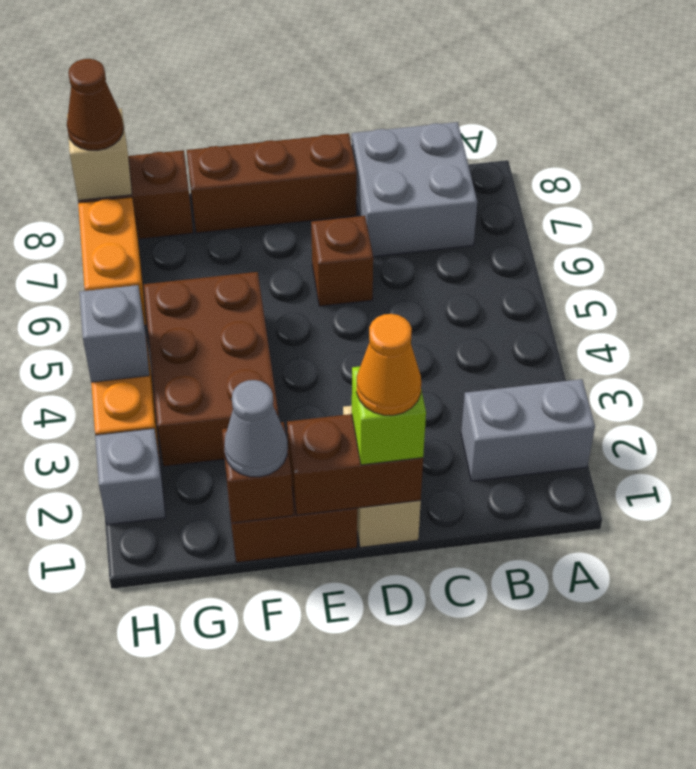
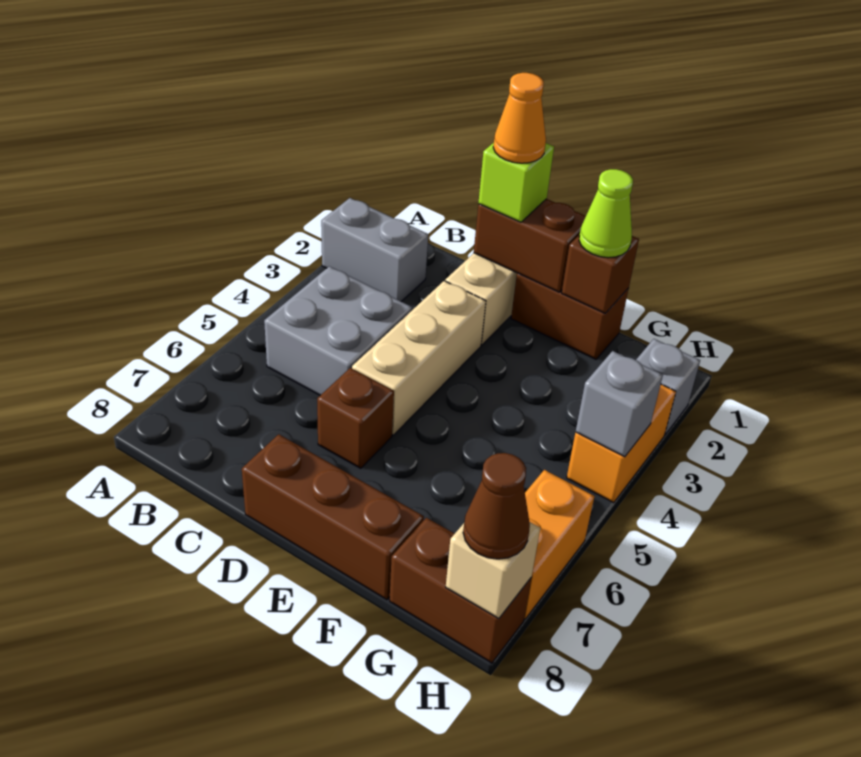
grey 2x2 brick [352,122,477,256] -> grey 2x2 brick moved to [264,266,412,395]
none -> tan 1x3 brick [352,281,486,435]
grey 1x1 cone [224,380,288,477] -> lime 1x1 cone [579,169,633,258]
brown 2x3 brick [144,272,278,466] -> none

